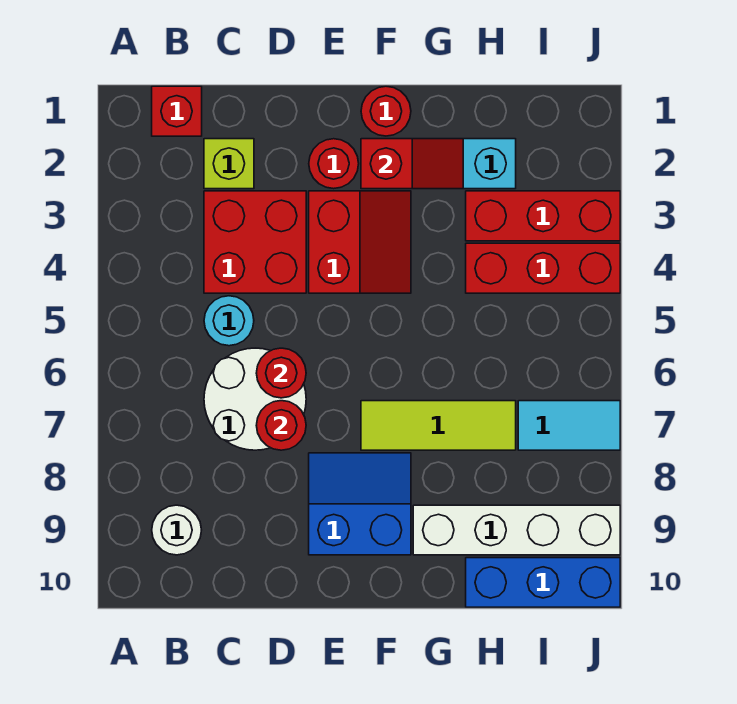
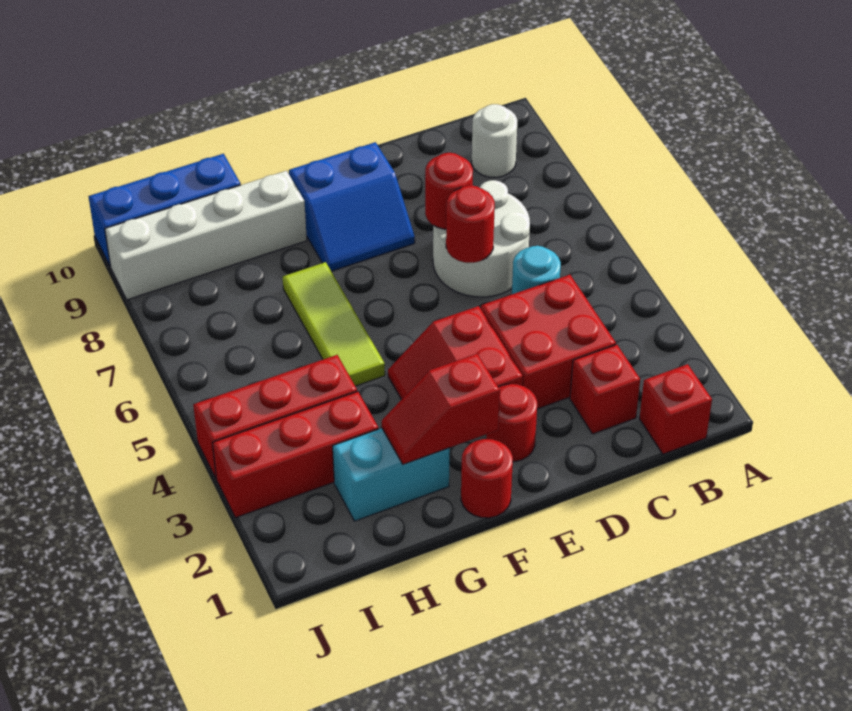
lime 1x1 brick [204,139,254,189] -> red 1x1 brick [570,345,640,434]
lime 1x3 tile [361,401,516,450] -> lime 1x3 tile turned to [283,262,385,386]
cyan 1x2 tile [518,401,620,450] -> none

